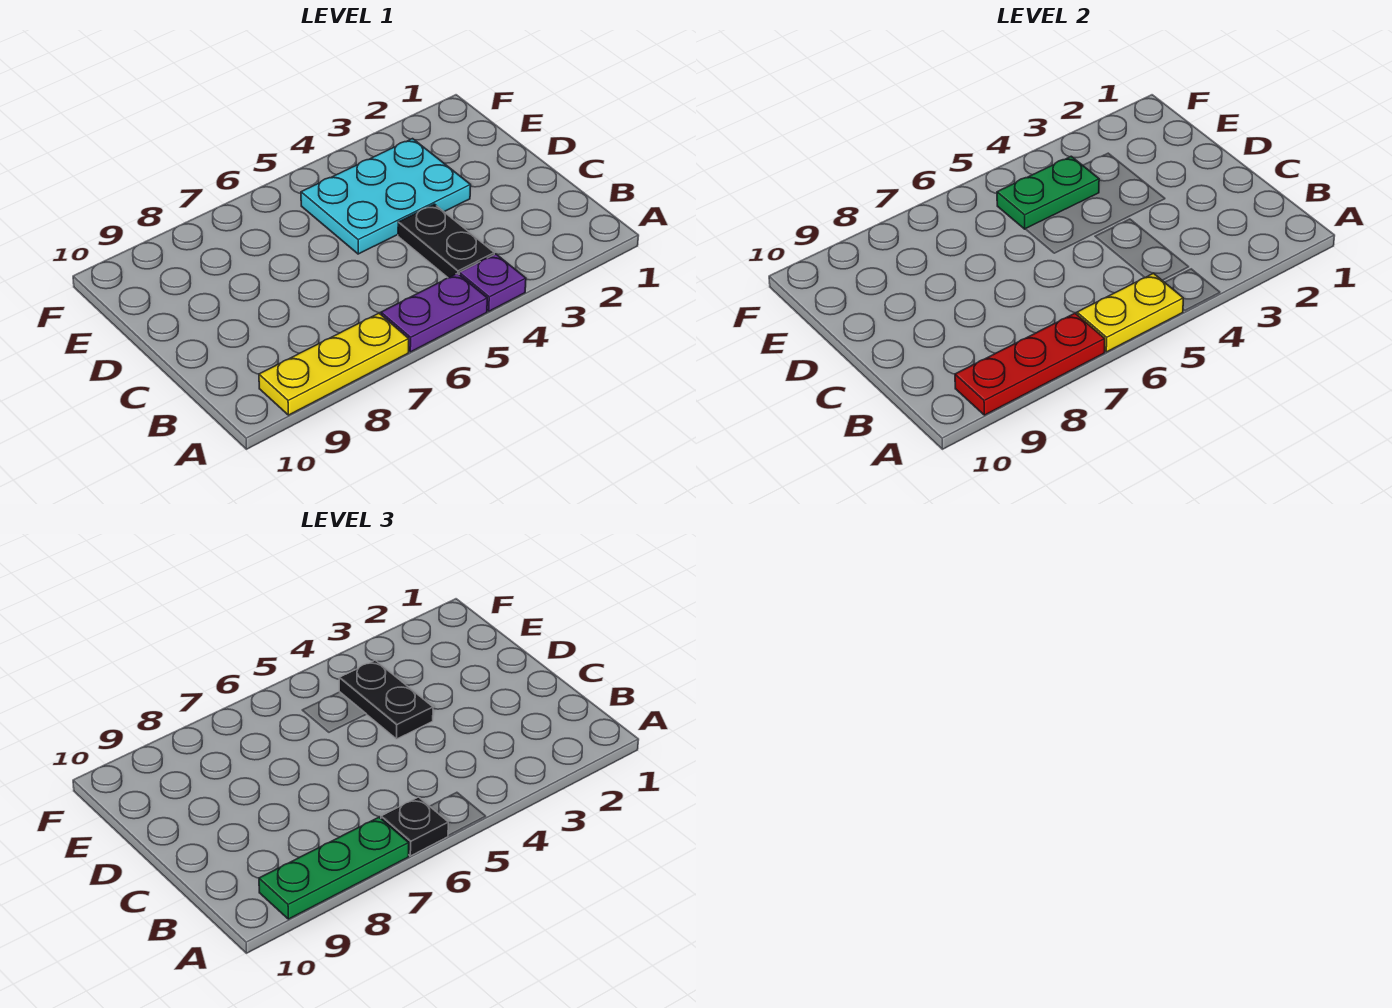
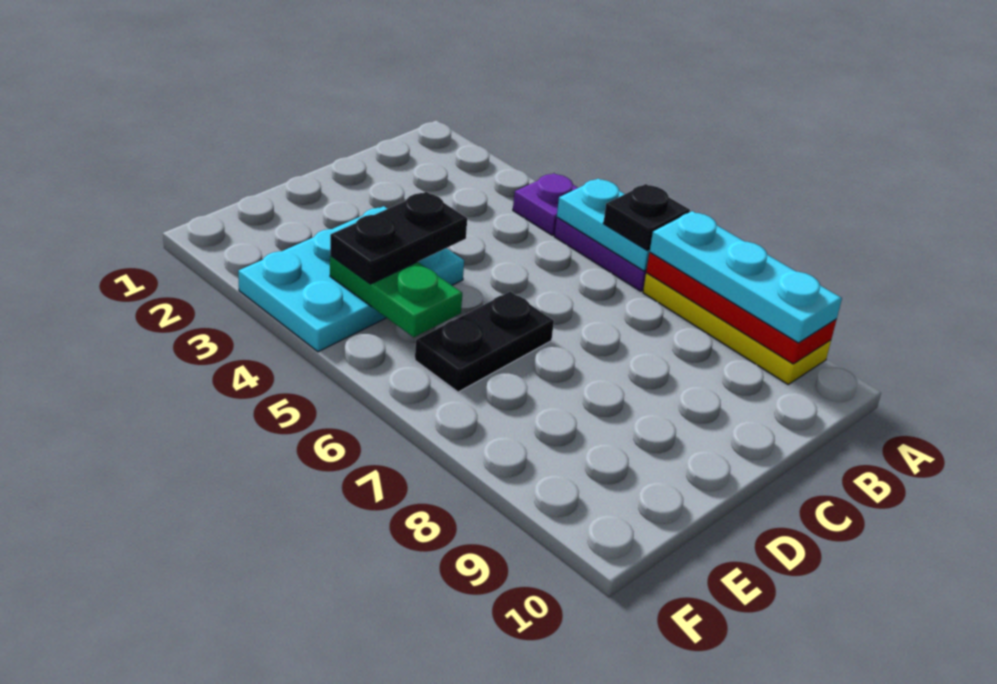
yellow 1x2 plate [1077,273,1183,352] -> cyan 1x2 plate [557,178,650,271]
green 1x3 plate [259,817,409,919] -> cyan 1x3 plate [650,211,842,343]
black 1x2 plate [398,204,494,278] -> black 1x2 plate moved to [415,291,554,392]
cyan 2x3 plate [301,139,471,254] -> cyan 2x3 plate turned to [238,206,464,352]

